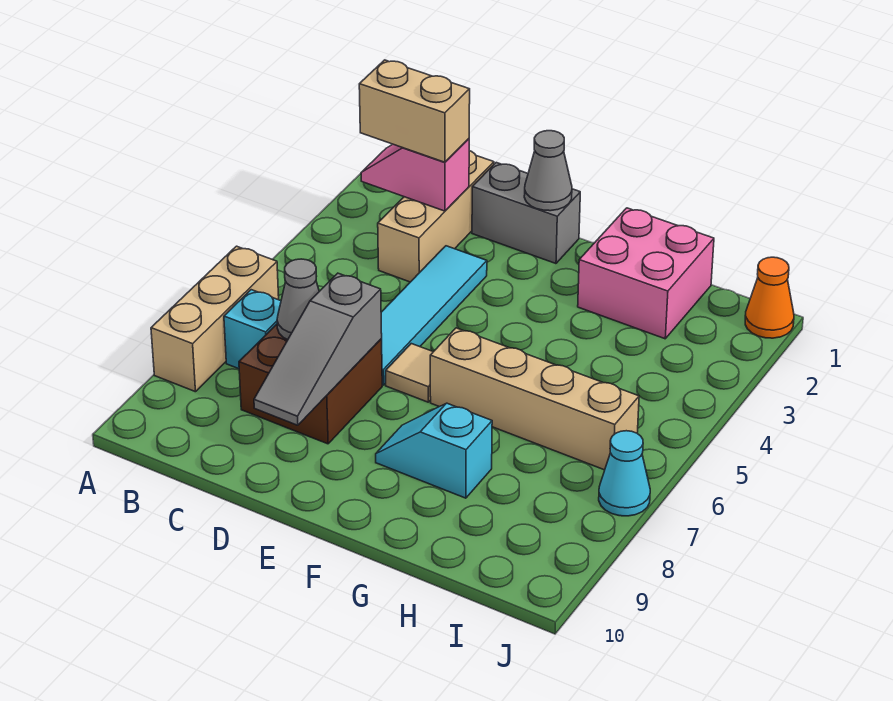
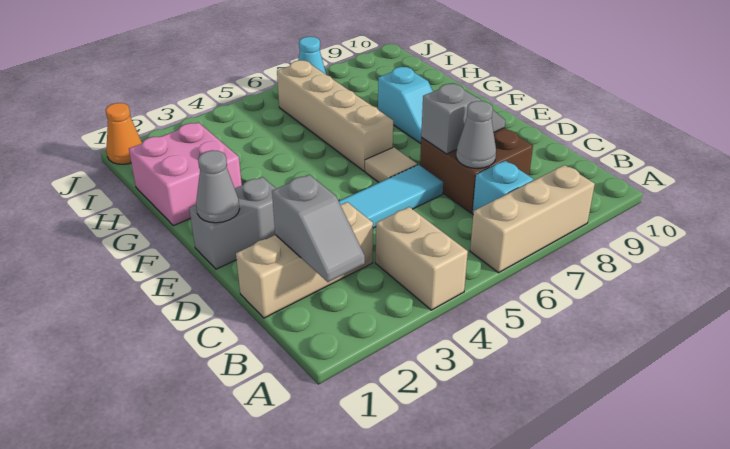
pink 1x2 slope [361,139,469,211] -> grey 1x2 slope [272,175,365,282]
tan 1x2 brick [359,60,470,162] -> tan 1x2 brick moved to [376,207,468,310]
grey 1x2 brick [472,163,580,264] -> grey 1x2 brick turned to [189,177,276,269]
grey 1x3 slope [254,273,382,425] -> grey 1x2 slope [421,83,505,154]

